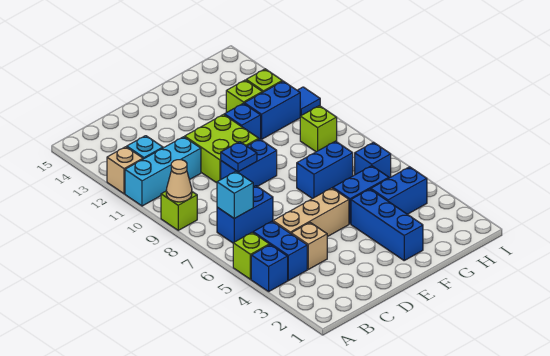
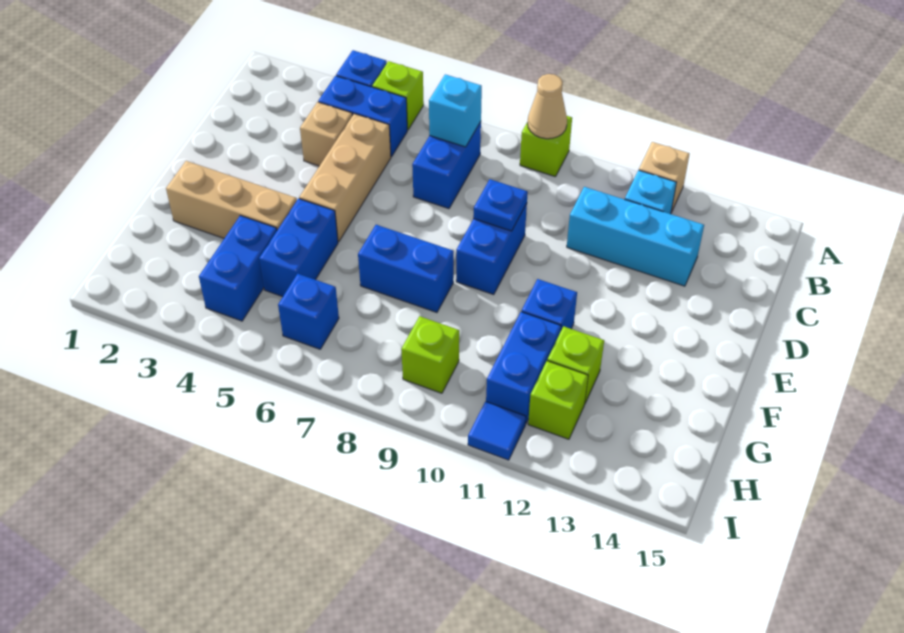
cyan 1x3 brick [125,137,201,206] -> cyan 1x3 brick turned to [567,187,704,286]
lime 2x2 brick [185,115,259,183] -> none
blue 1x3 brick [351,189,423,260] -> tan 1x3 brick [166,161,297,238]
blue 1x2 brick [297,141,353,199] -> blue 1x2 brick turned to [358,225,454,312]

